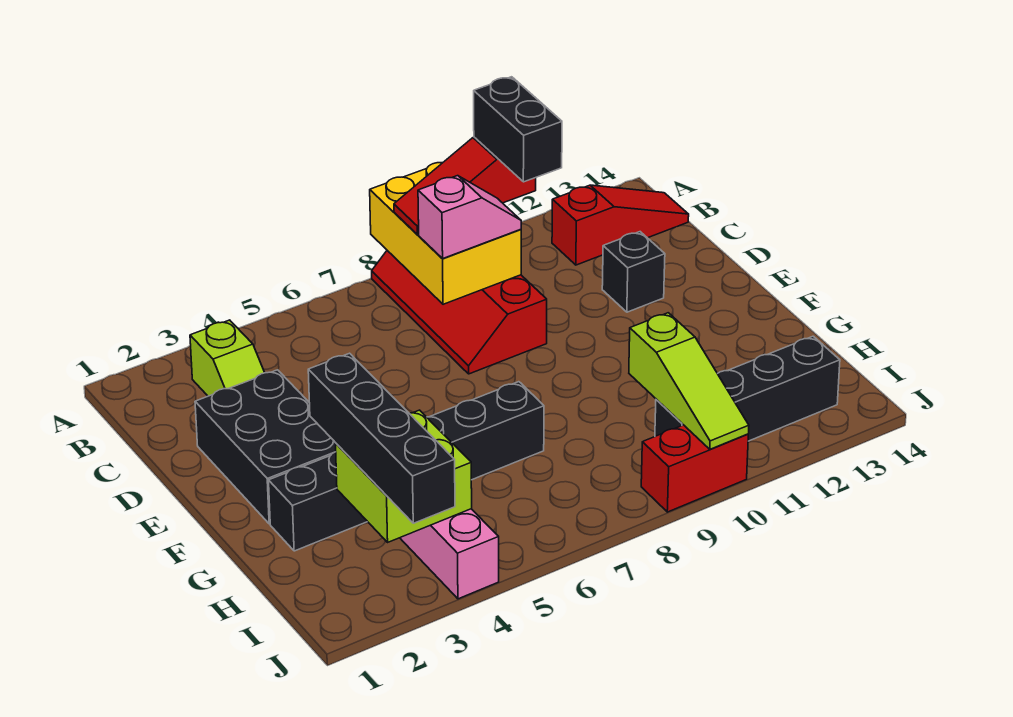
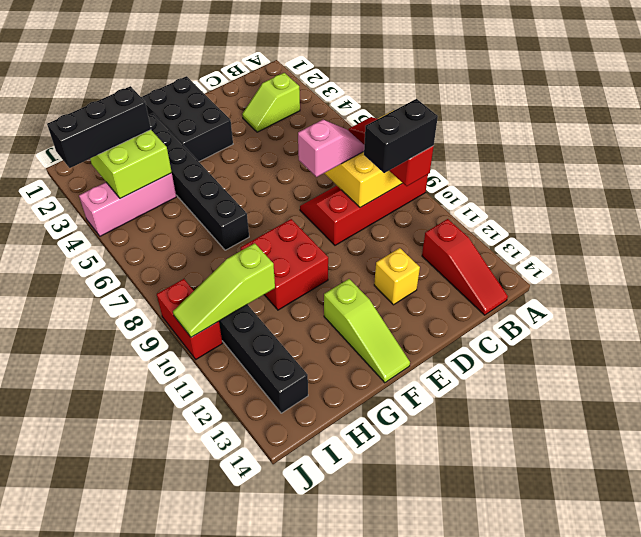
pink 1x2 slope [418,176,521,259] -> pink 1x2 slope turned to [298,120,364,177]
black 2x3 brick [195,370,336,524] -> black 2x3 brick turned to [141,76,233,162]
black 1x1 brick [602,232,665,312] -> yellow 1x1 brick [374,248,420,305]
none -> red 2x2 brick [240,219,328,310]
none -> lime 1x3 slope [324,279,410,383]
black 1x4 brick [308,353,455,523] -> black 1x3 brick [47,86,151,168]

